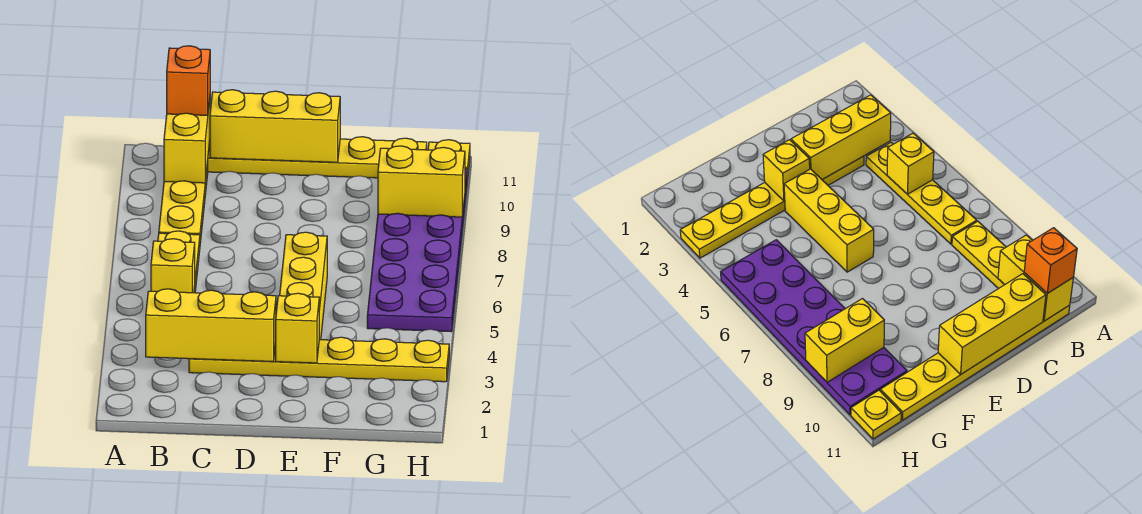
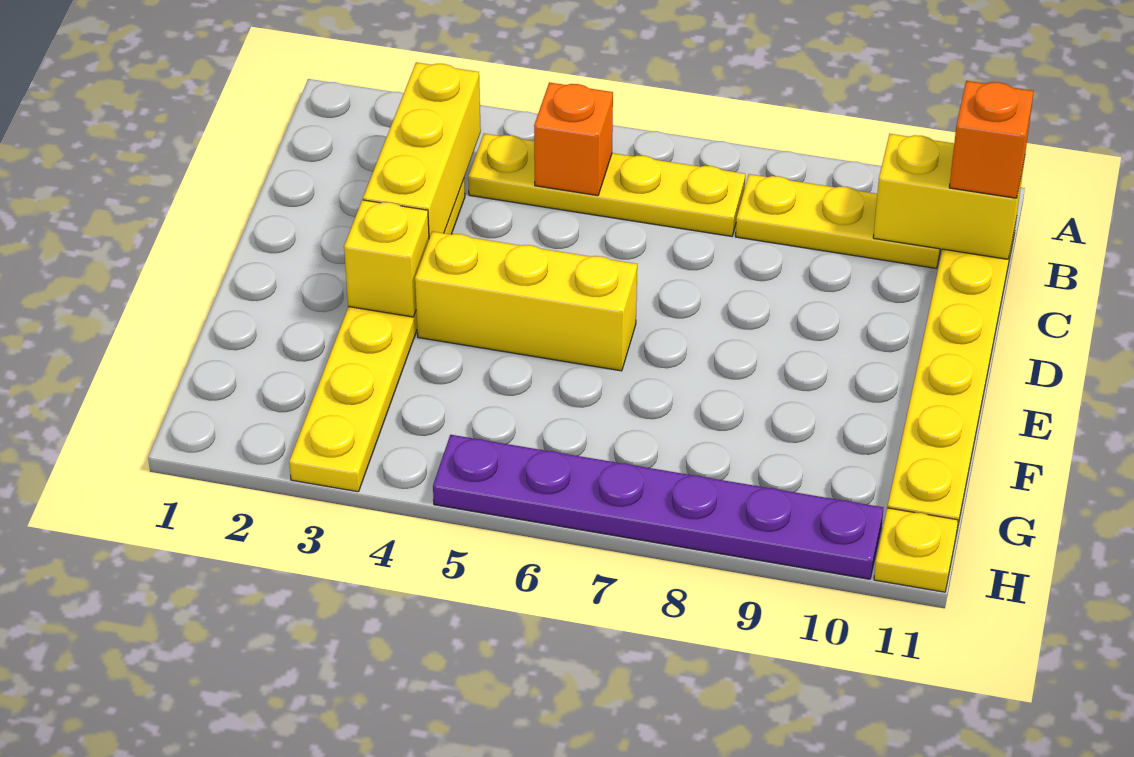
yellow 1x1 brick [151,239,195,293] -> orange 1x1 brick [534,82,613,196]
yellow 1x3 brick [210,90,340,162] -> none
purple 2x6 plate [367,168,467,332] -> purple 1x6 plate [433,435,883,579]
yellow 1x2 brick [378,146,465,217] -> none

